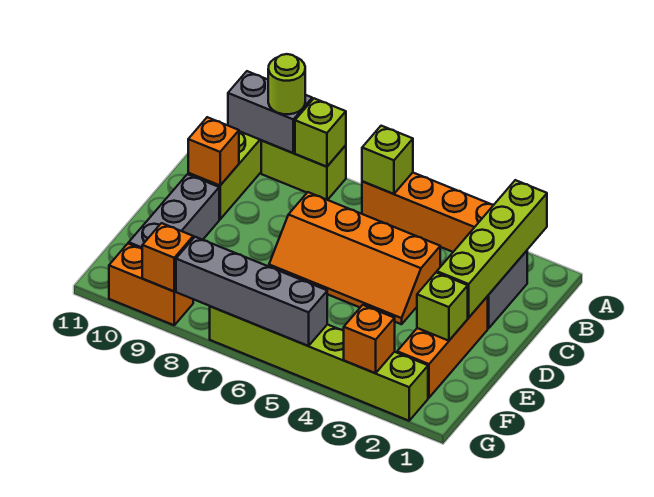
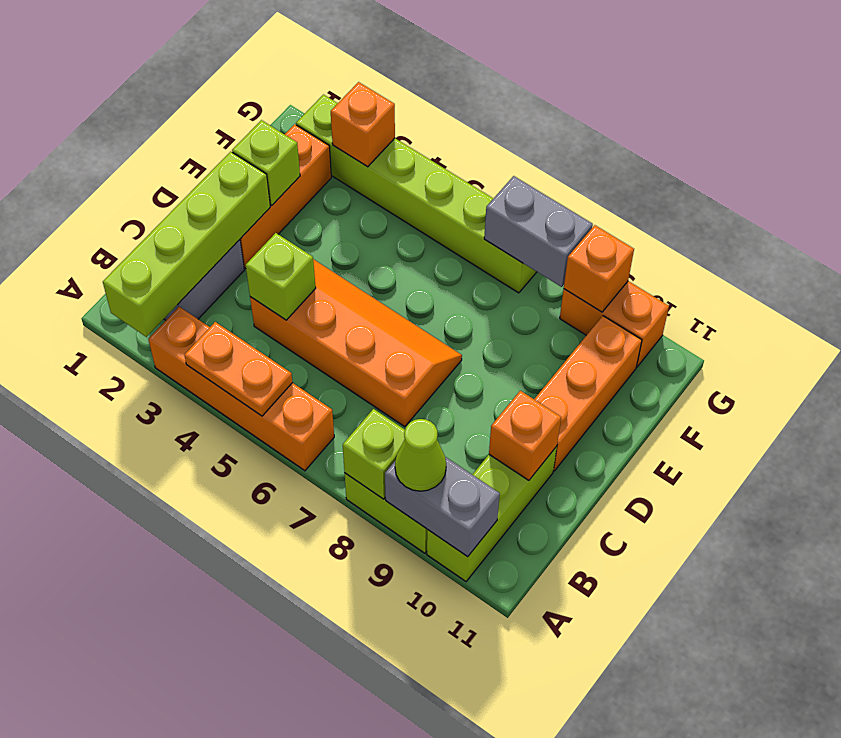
none -> orange 1x2 plate [184,322,293,416]
lime 1x1 brick [362,126,413,194] -> lime 1x1 brick moved to [246,233,316,320]
lime 1x1 round brick [268,54,305,114] -> lime 1x1 cone [395,419,446,491]
grey 1x3 brick [129,174,219,249] -> orange 1x3 brick [534,316,642,471]
grey 1x4 brick [176,237,327,346] -> grey 1x2 brick [484,176,593,287]

